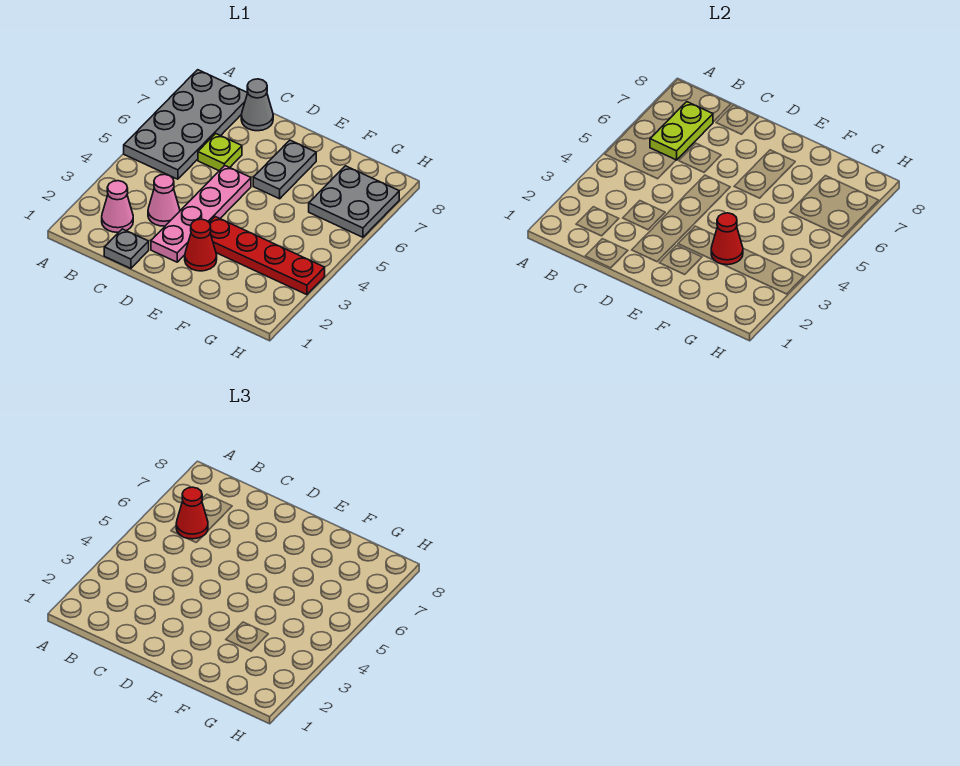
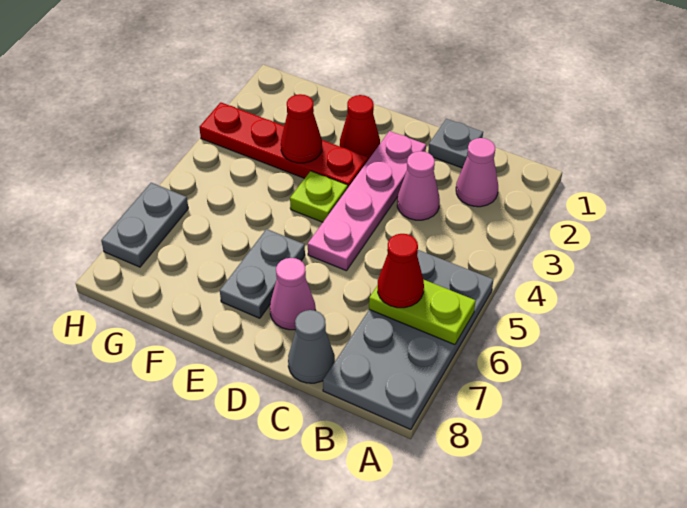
lime 1x2 plate [650,102,713,160] -> lime 1x2 plate turned to [369,279,476,345]
lime 1x1 plate [198,134,242,171] -> lime 1x1 plate moved to [290,171,348,222]
none -> pink 1x1 cone [270,258,315,330]
grey 2x2 plate [309,166,399,237] -> grey 1x2 plate [101,183,188,267]

